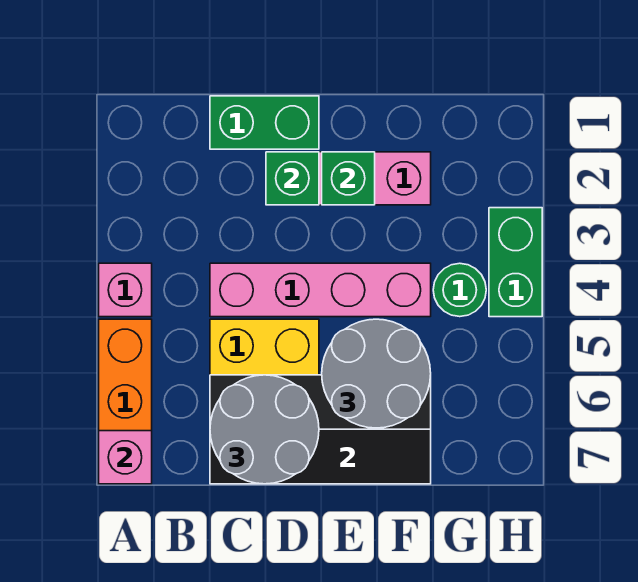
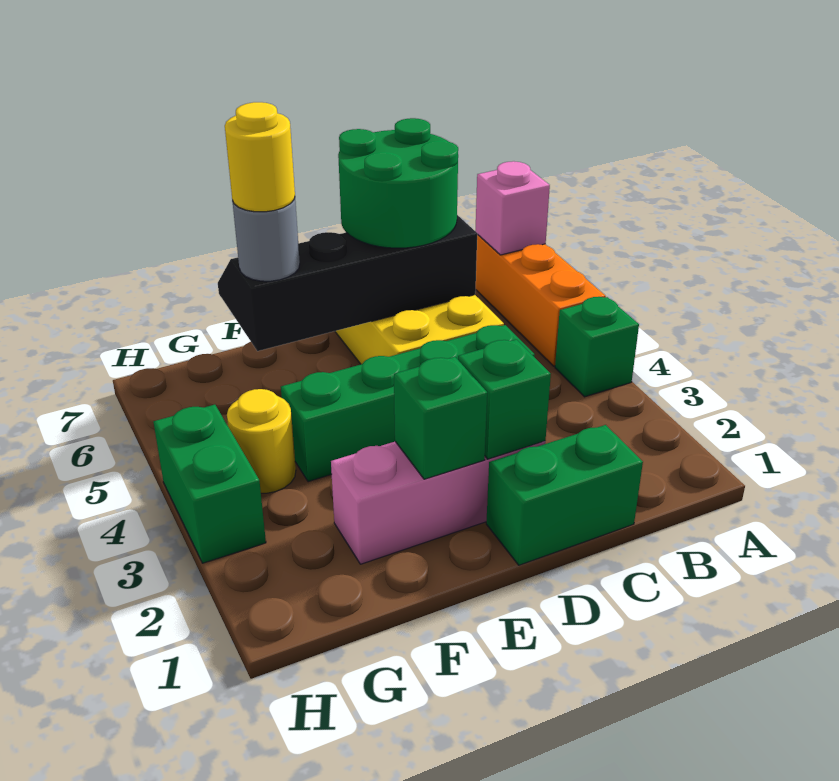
pink 1x1 brick [99,263,152,317] -> green 1x1 brick [555,297,639,397]
pink 1x4 brick [210,263,431,317] -> green 1x4 brick [281,325,535,482]
grey 2x2 round brick [210,375,319,484] -> green 2x2 round brick [338,118,458,248]
grey 2x2 round brick [322,319,431,428] -> grey 1x1 round brick [232,198,300,281]
none -> yellow 1x1 round brick [225,102,295,212]
green 1x1 round brick [433,263,486,317] -> yellow 1x1 round brick [227,389,296,493]

